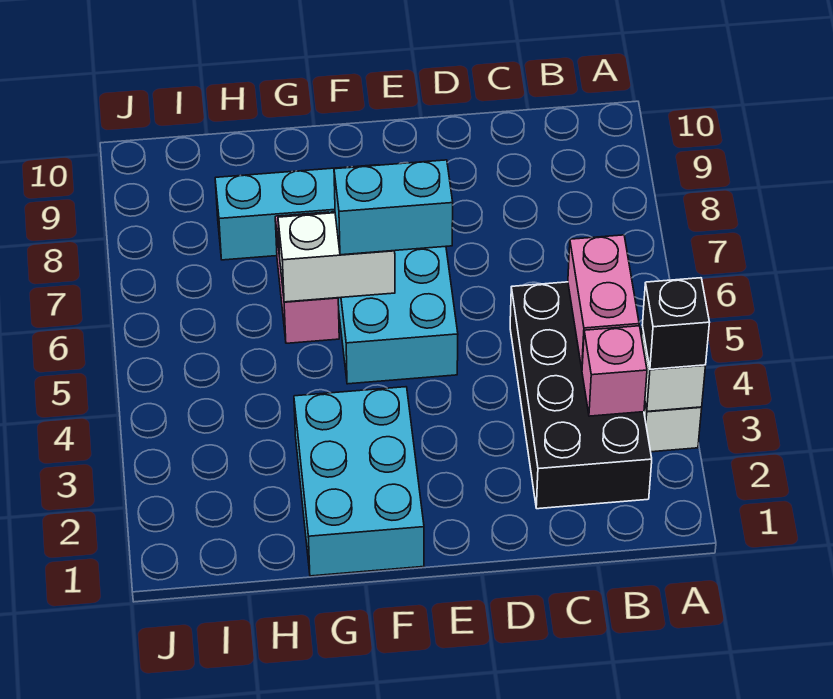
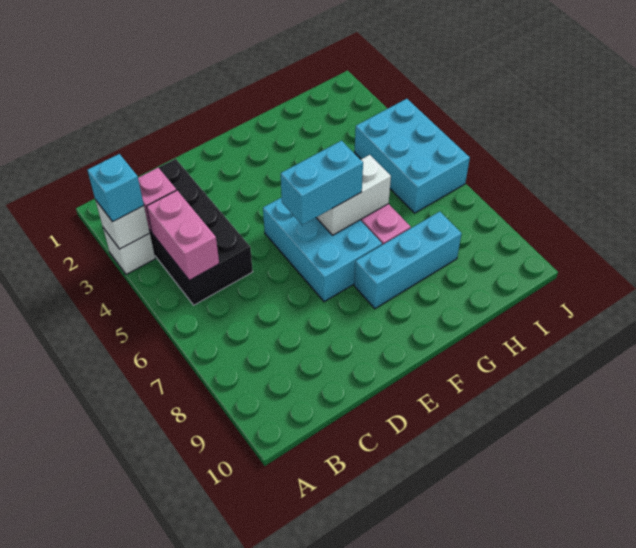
black 1x1 brick [642,278,709,369] -> cyan 1x1 brick [87,154,144,222]
cyan 2x3 brick [294,387,424,576] -> cyan 2x3 brick moved to [355,99,470,213]

